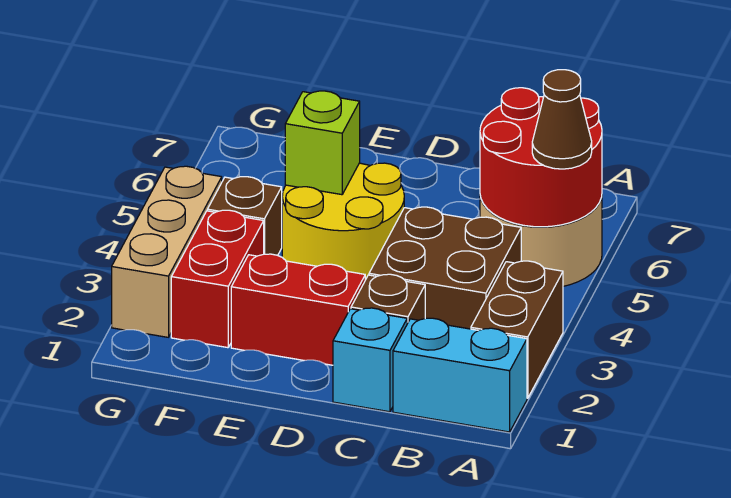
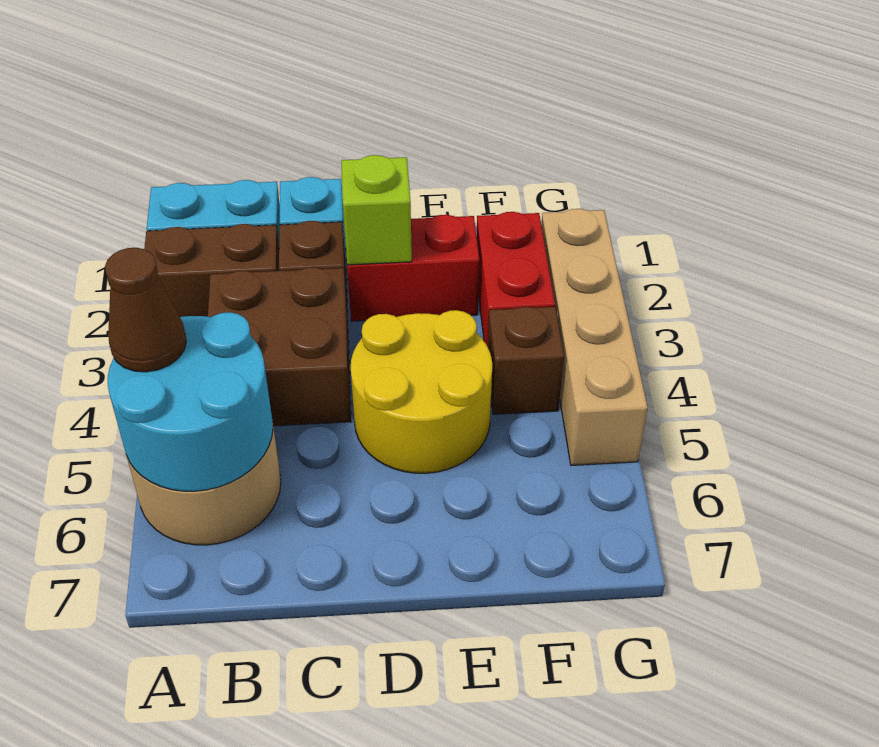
brown 1x2 brick [471,261,563,398] -> brown 1x2 brick turned to [144,224,279,317]
red 2x2 round brick [480,88,602,227] -> cyan 2x2 round brick [108,312,273,491]
lime 1x1 brick [285,91,360,195] -> lime 1x1 brick moved to [341,155,412,265]
tan 1x3 brick [112,166,222,337] -> tan 1x4 brick [541,209,648,466]

